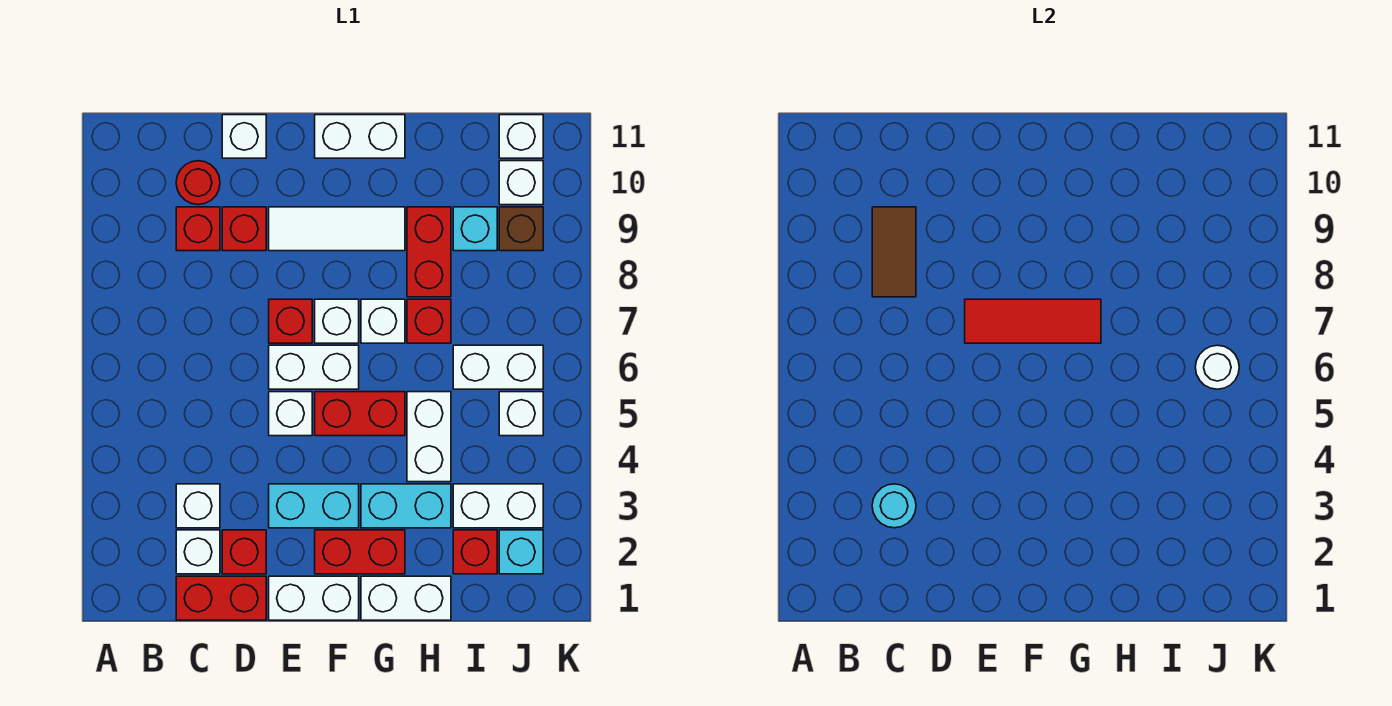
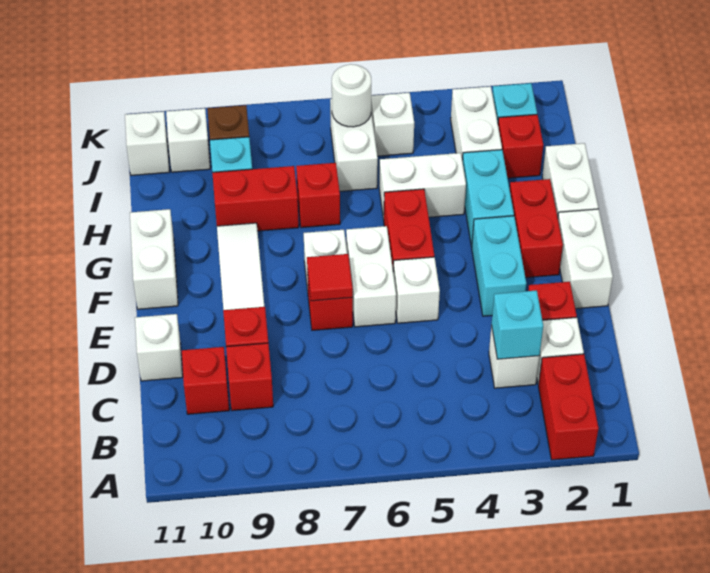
red 1x2 brick [176,576,266,620] -> red 1x2 brick moved to [538,354,598,460]
cyan 1x1 round brick [872,484,916,528] -> cyan 1x1 brick [492,290,543,359]
brown 1x2 tile [872,207,916,297] -> none
red 1x1 round brick [176,161,220,205] -> red 1x1 brick [182,347,229,414]
red 1x3 tile [965,299,1101,343] -> red 1x1 tile [307,254,353,301]
white 1x1 brick [361,299,405,343] -> none

